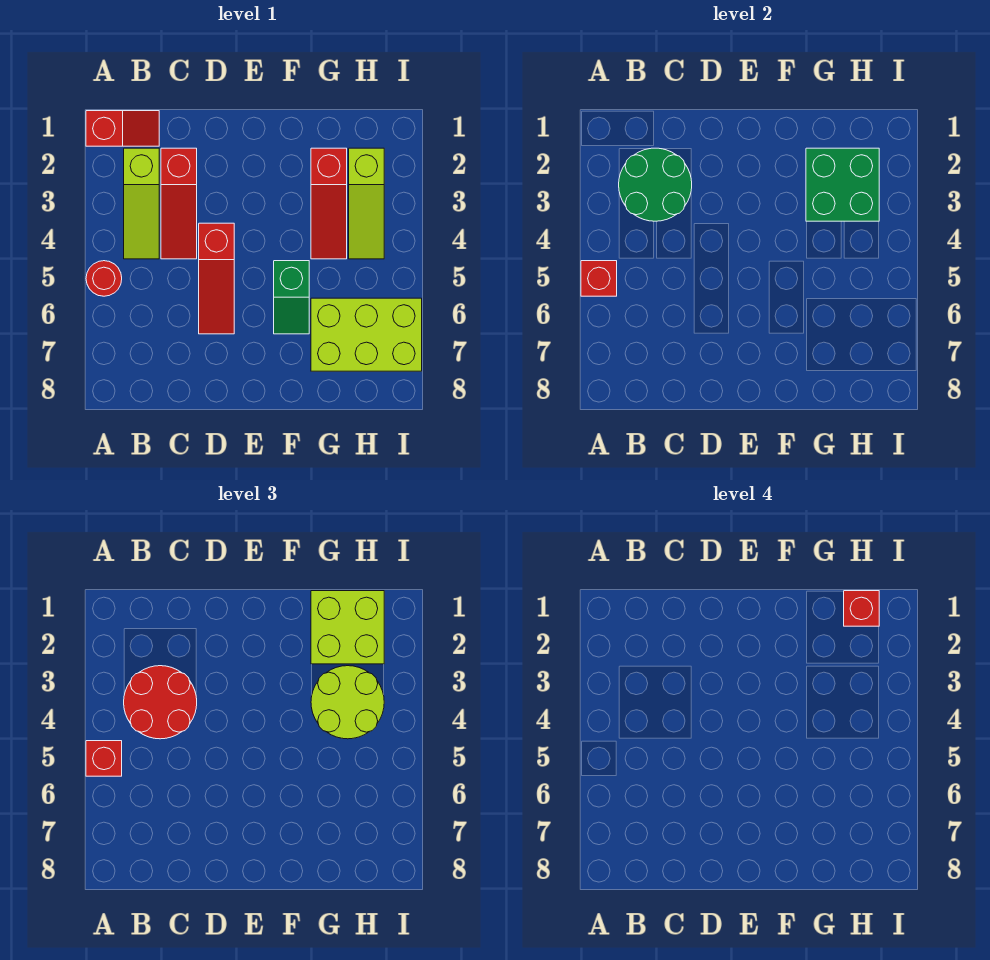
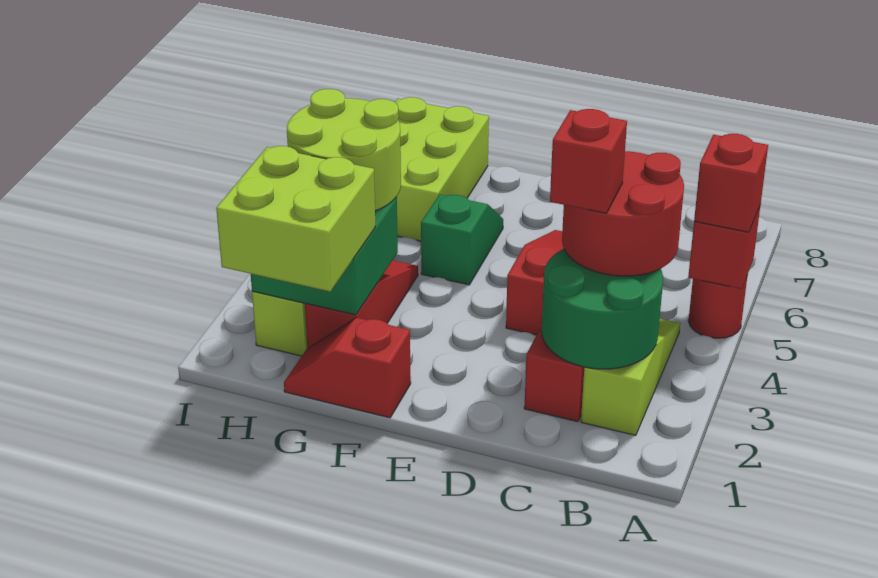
red 1x2 slope [86,111,159,146] -> red 1x2 slope moved to [284,318,411,418]
lime 2x3 brick [311,298,422,371] -> lime 2x3 brick turned to [395,97,489,241]
red 1x1 brick [844,591,879,626] -> red 1x1 brick moved to [550,109,627,213]

